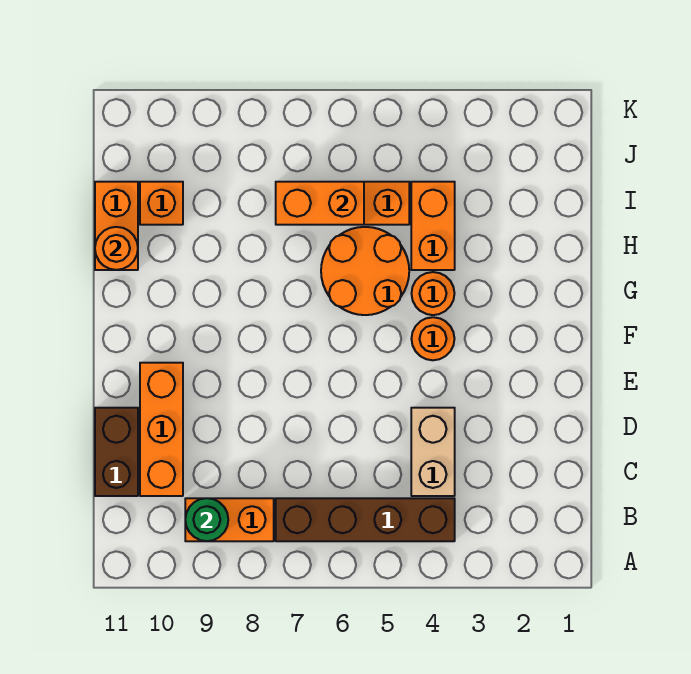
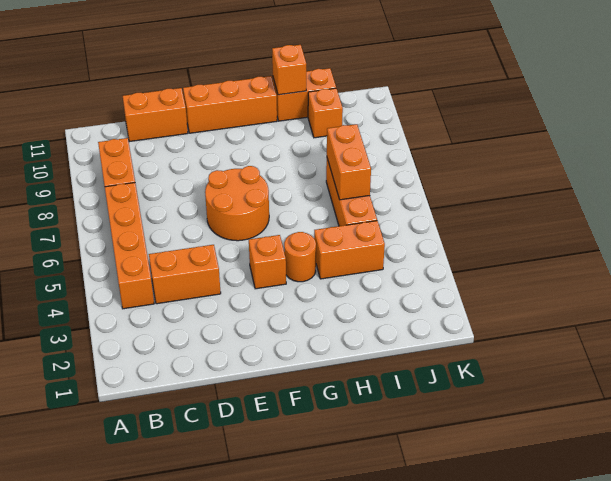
brown 1x4 brick [276,498,455,541] -> orange 1x4 brick [105,183,154,309]
green 1x1 round brick [185,498,228,541] -> none
tan 1x2 brick [411,408,455,496] -> orange 1x2 brick [149,245,221,304]
orange 1x3 brick [140,363,183,496] -> orange 1x3 brick moved to [183,76,277,133]
brown 1x2 brick [95,408,138,496] -> orange 1x2 brick [123,88,188,142]
orange 1x1 round brick [412,317,454,360] -> orange 1x1 brick [249,235,286,289]
orange 2x2 round brick [321,227,409,315] -> orange 2x2 round brick moved to [205,166,269,241]
orange 1x1 round brick [95,227,138,270] -> orange 1x1 brick [272,45,306,95]

